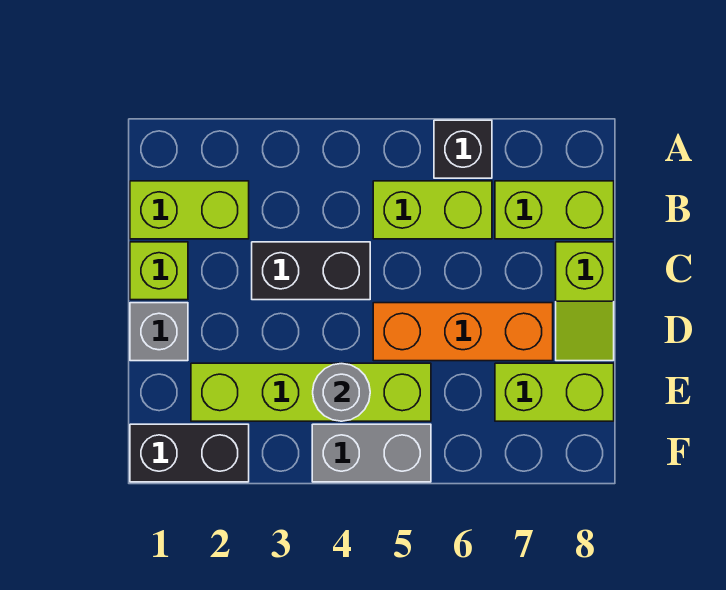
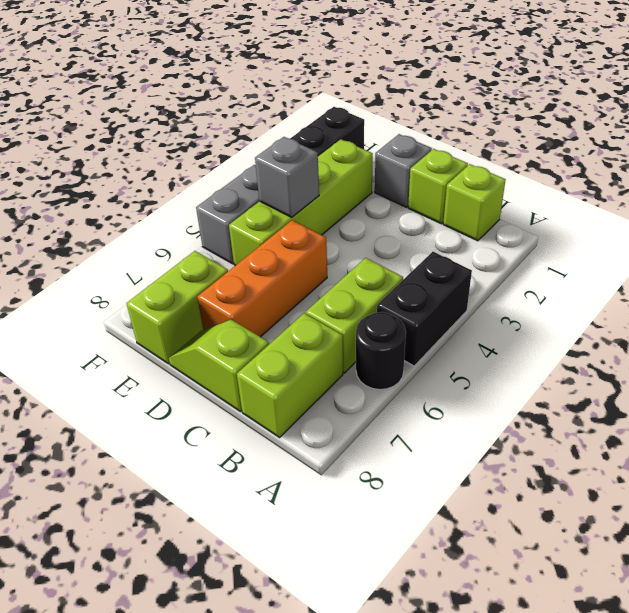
black 1x1 brick [434,120,492,178] -> black 1x1 round brick [356,312,406,390]
lime 1x2 brick [130,181,249,239] -> lime 1x1 brick [443,164,505,241]
black 1x2 brick [252,242,370,300] -> black 1x2 brick moved to [377,252,472,366]
grey 1x1 round brick [313,363,370,421] -> grey 1x1 brick [255,137,319,217]

